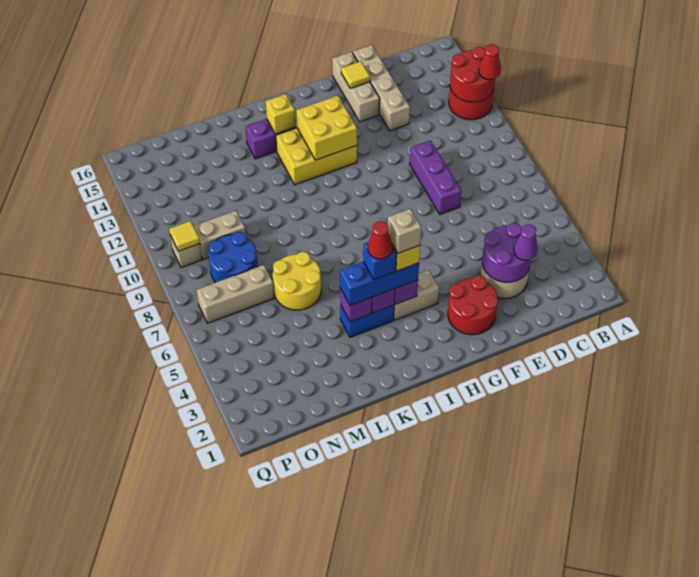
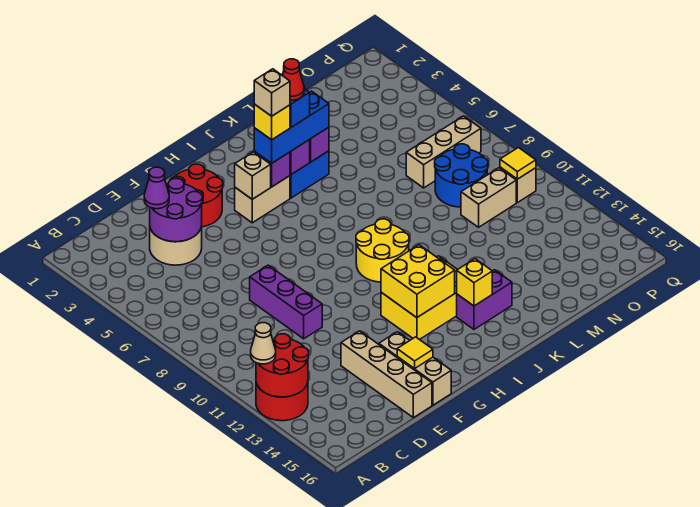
red 1x1 cone [479,44,501,80] -> tan 1x1 cone [251,323,276,364]
none -> tan 1x1 brick [235,152,271,199]
yellow 2x2 round brick [273,252,321,310] -> yellow 2x2 round brick moved to [356,219,409,282]

